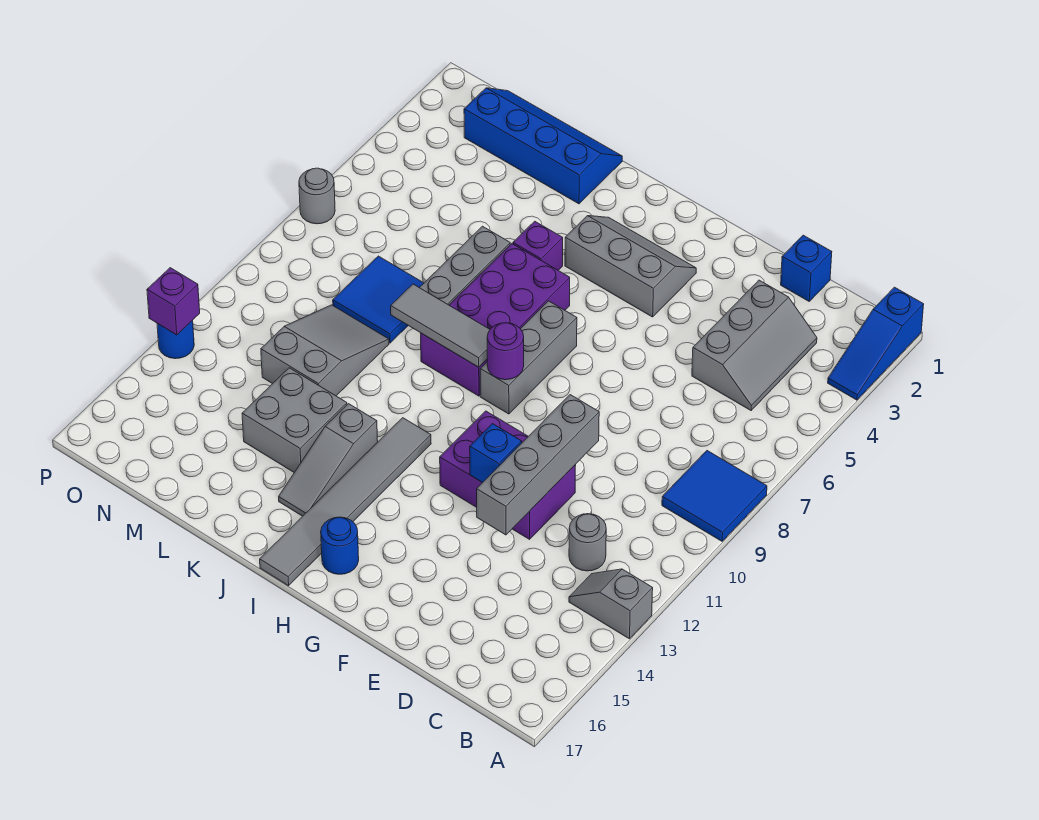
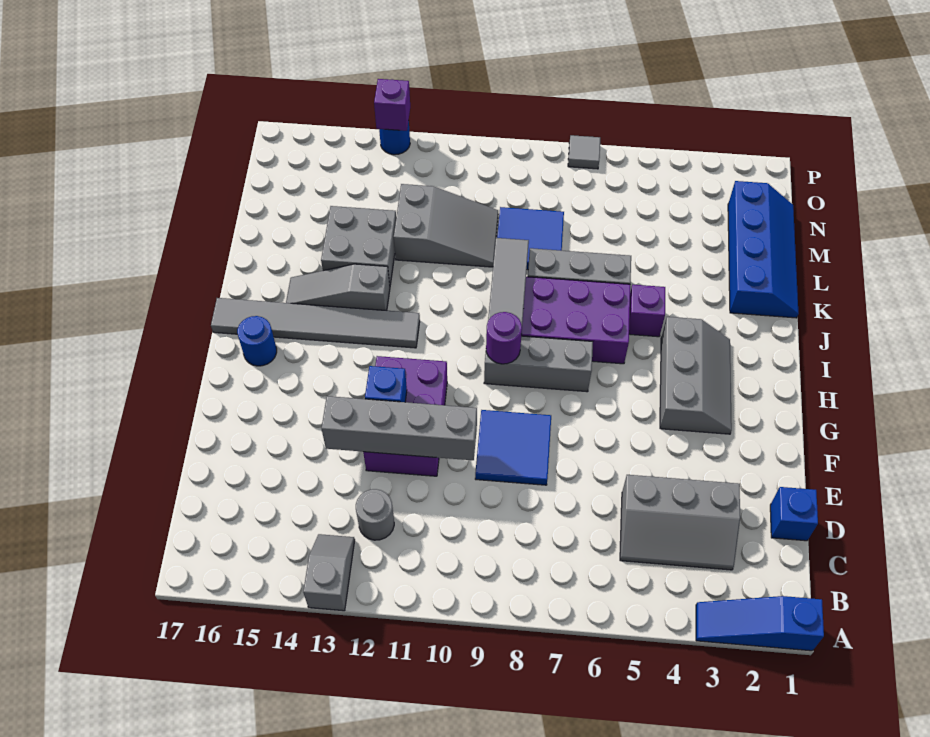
blue 2x2 tile [662,451,767,541] -> blue 2x2 tile moved to [475,410,551,485]
grey 1x1 round brick [299,168,335,224] -> grey 1x1 tile [568,135,600,169]

